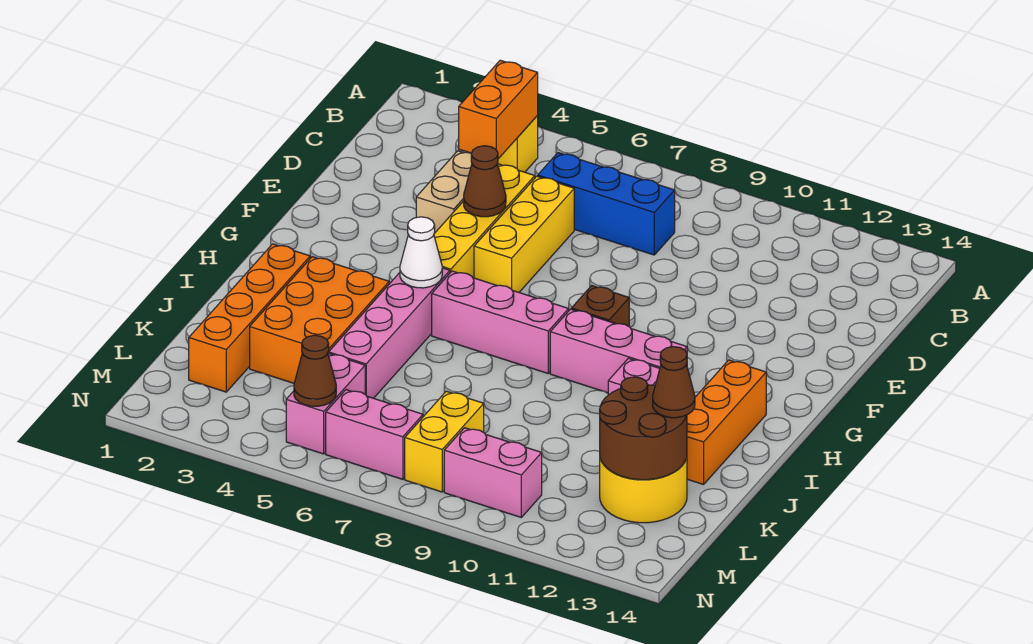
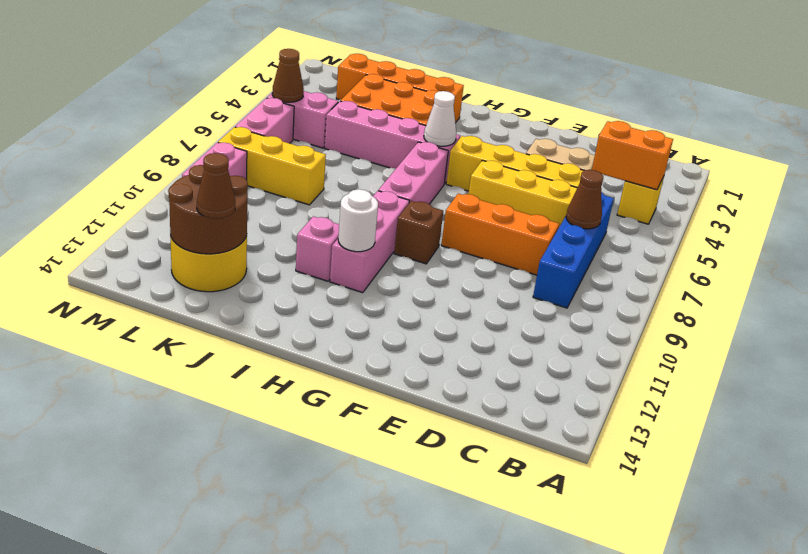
blue 1x3 brick [538,153,675,255] -> blue 1x4 brick [533,192,614,308]
brown 1x1 cone [464,146,506,217] -> brown 1x1 cone moved to [566,170,603,229]
none -> white 1x1 round brick [338,189,378,252]
orange 1x3 brick [687,360,766,485] -> orange 1x3 brick moved to [441,194,559,275]
yellow 1x2 brick [405,391,484,492] -> yellow 1x3 brick [218,127,326,205]

